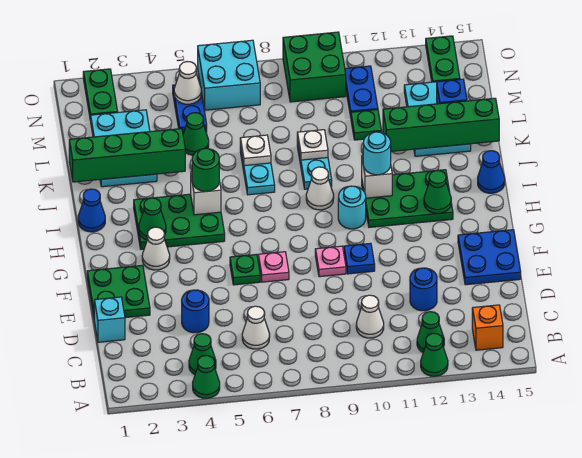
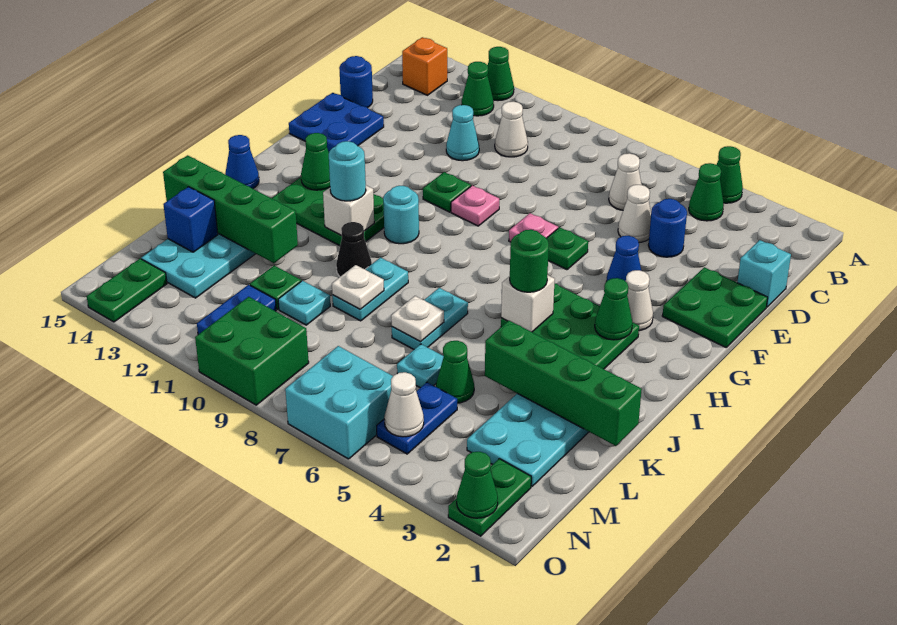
none -> cyan 1x1 cone [446,105,479,161]
blue 1x1 round brick [410,268,437,311] -> blue 1x1 round brick moved to [339,56,373,108]
blue 1x1 plate [344,243,375,274] -> green 1x1 plate [423,172,471,212]
blue 1x1 cone [78,189,105,232] -> blue 1x1 cone moved to [607,236,641,281]
white 1x1 cone [306,167,334,210] -> white 1x1 cone moved to [618,185,651,242]
none -> black 1x1 cone [336,222,372,277]
none -> cyan 1x1 plate [397,344,444,388]
none -> cyan 1x1 plate [278,281,330,325]
none -> green 1x1 cone [457,452,498,518]

